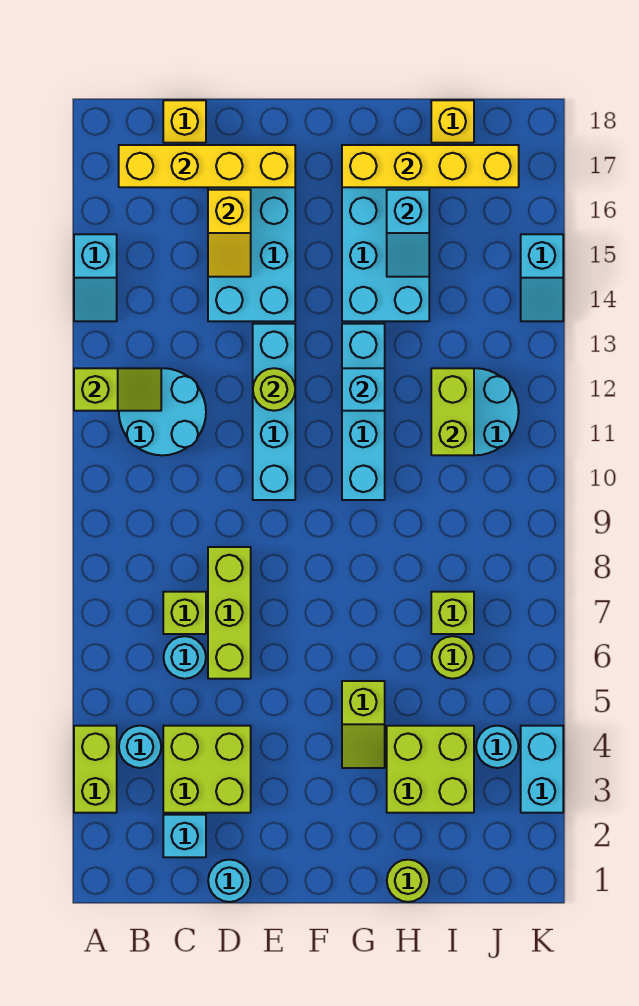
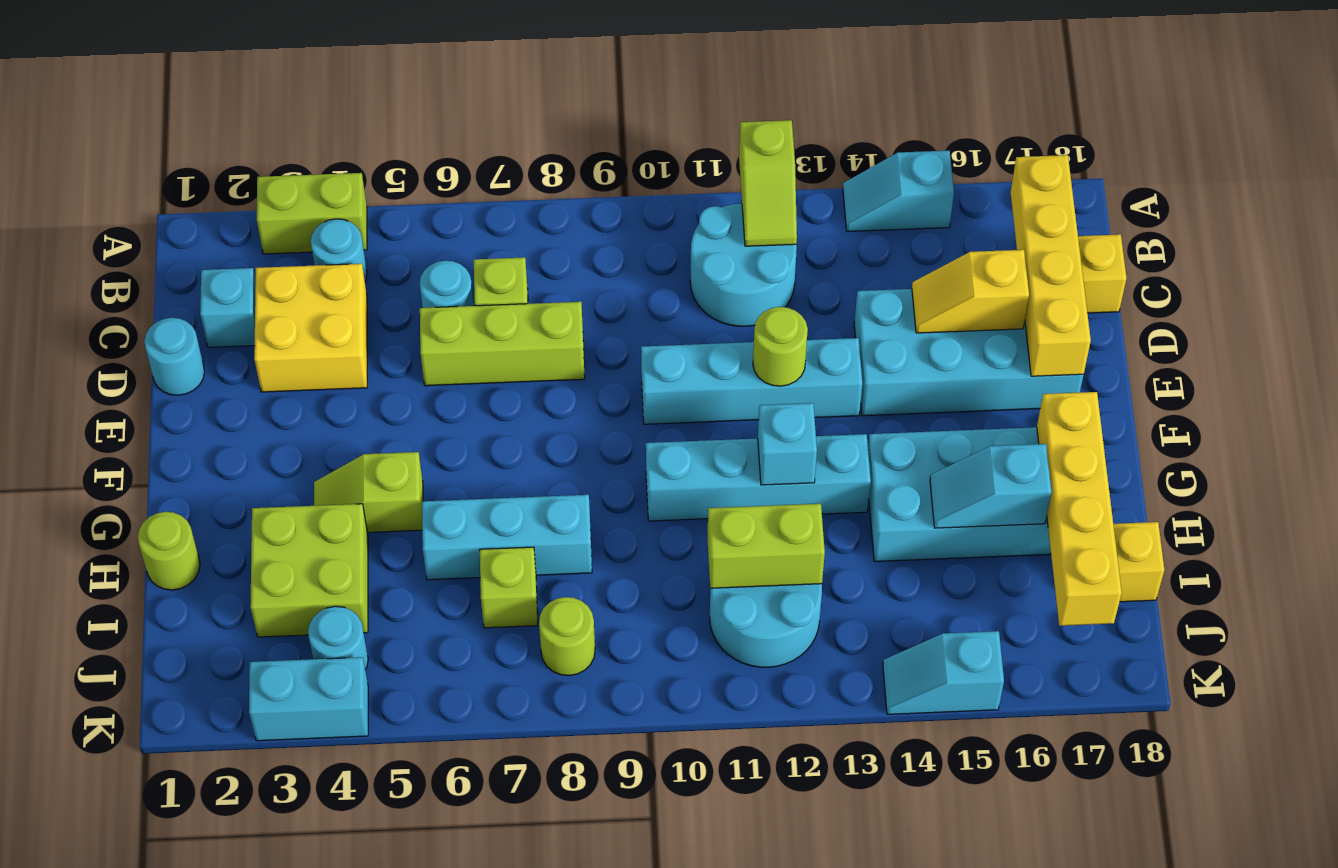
lime 2x2 brick [163,726,251,813] -> yellow 2x2 brick [254,264,367,392]
none -> cyan 1x3 brick [422,495,592,580]
lime 1x1 round brick [431,636,474,679] -> lime 1x1 round brick moved to [539,597,595,676]

